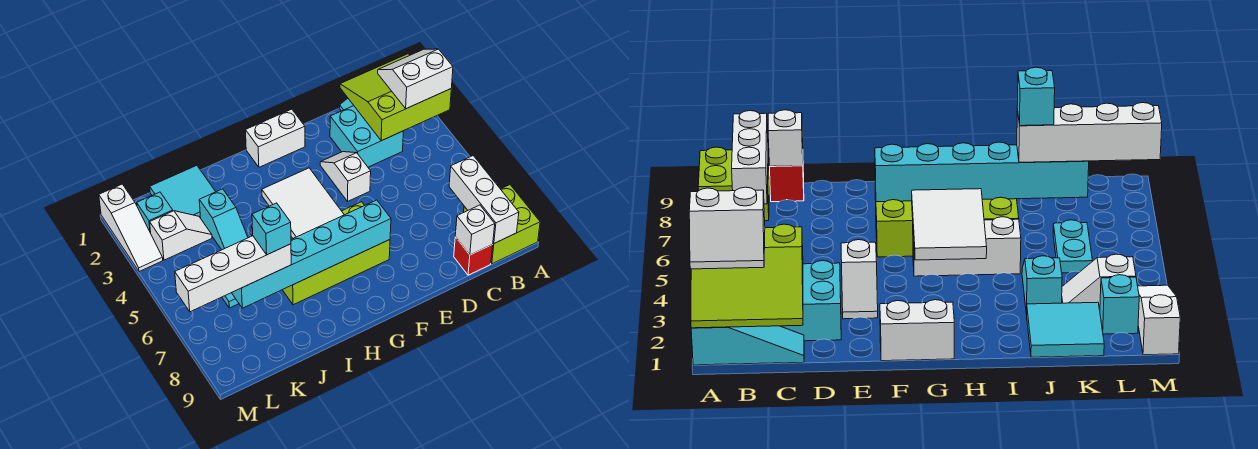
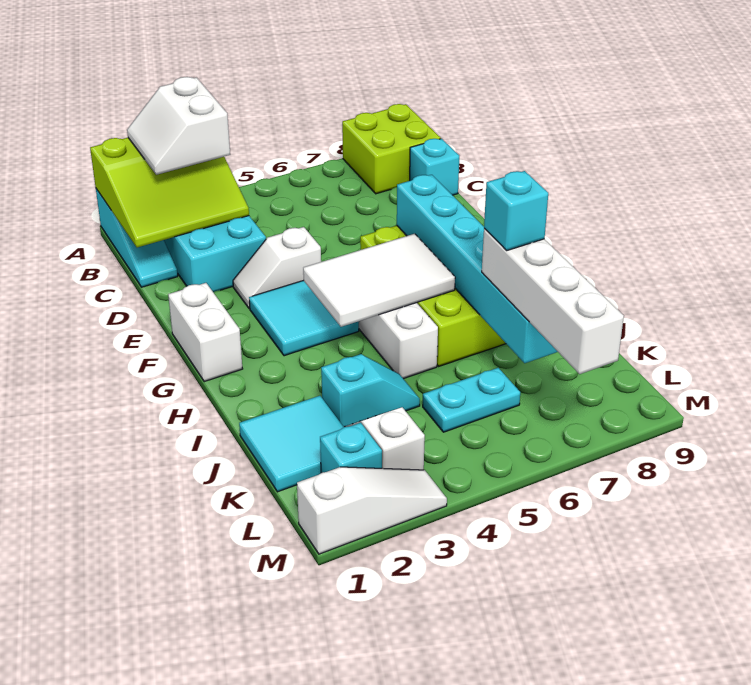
lime 3x3 slope [340,54,451,141] -> lime 3x3 slope turned to [90,138,249,247]
white 1x3 brick [449,156,519,243] -> none
red 1x1 brick [454,237,493,275] -> cyan 1x1 brick [410,139,459,195]
white 1x1 brick [455,205,495,255] -> none
none -> cyan 2x2 tile [249,280,359,356]

